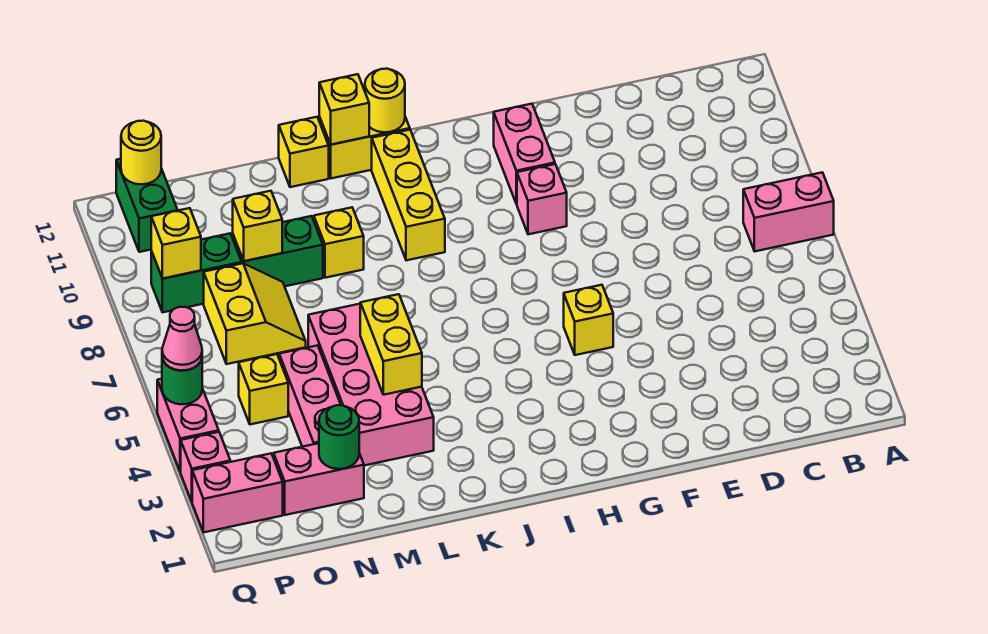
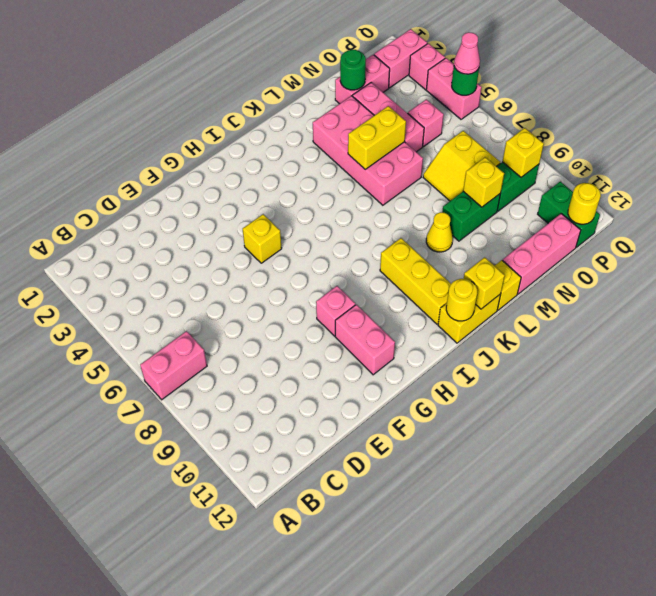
yellow 1x2 brick [360,294,422,395] -> yellow 1x2 brick turned to [348,106,406,169]
yellow 1x1 brick [314,207,364,278] -> yellow 1x1 cone [426,212,453,252]
none -> pink 1x3 brick [502,214,581,294]
yellow 1x1 brick [239,354,288,424] -> pink 1x1 brick [408,99,444,147]

